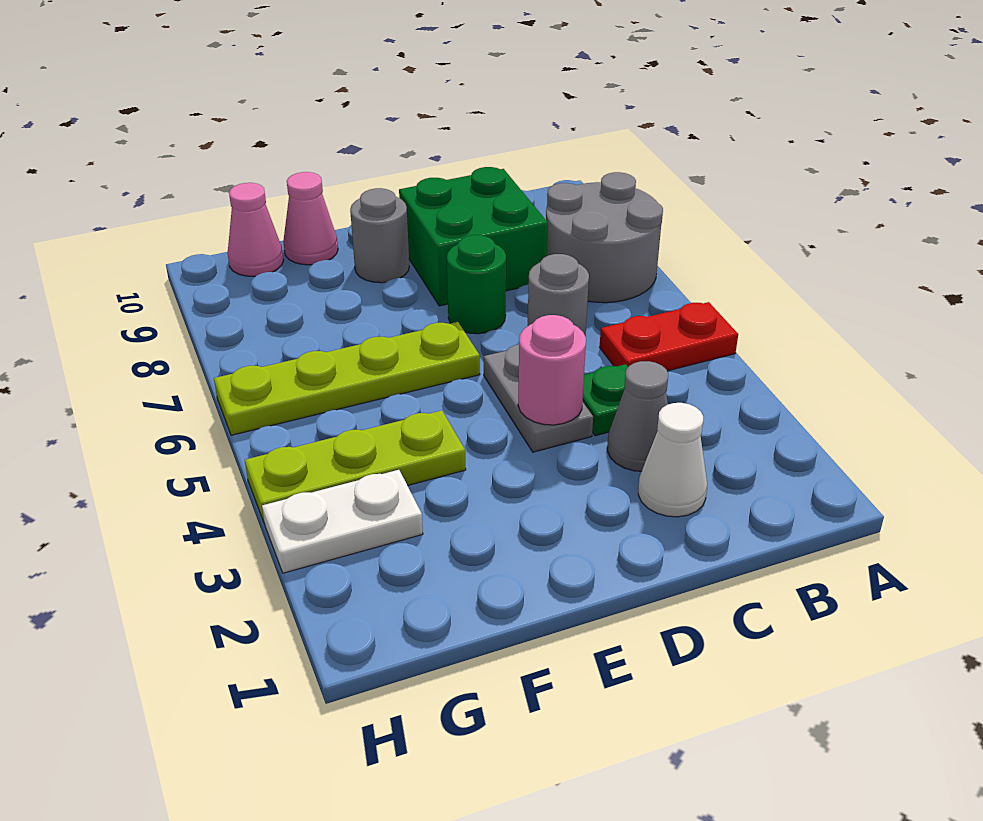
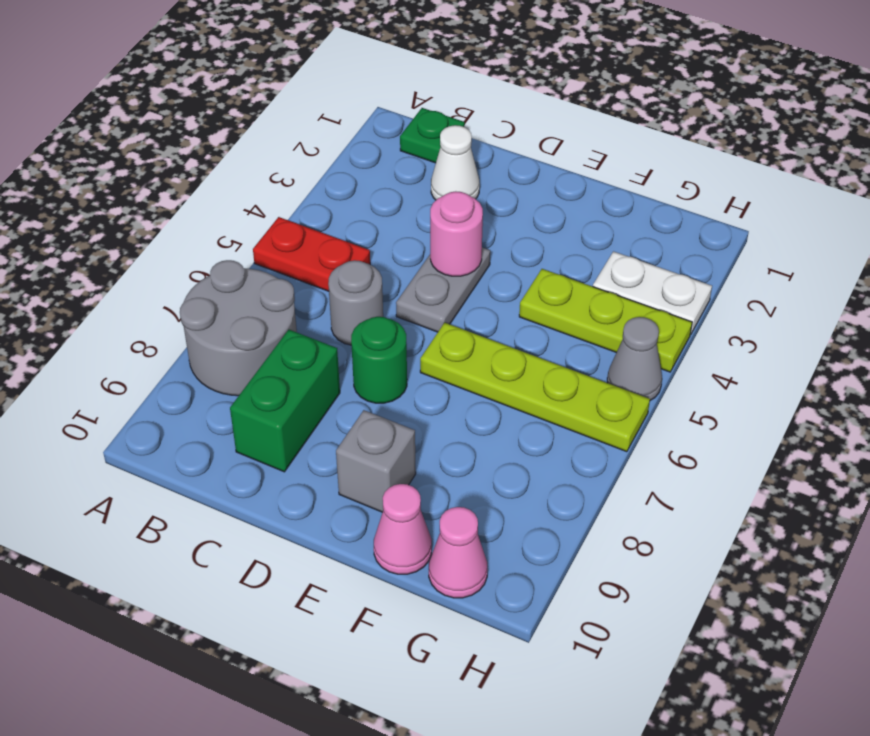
grey 1x1 cone [607,361,668,471] -> grey 1x1 cone moved to [607,317,662,400]
green 1x1 plate [583,364,628,436] -> green 1x1 plate moved to [400,108,465,163]
green 2x2 brick [399,167,548,306] -> green 1x2 brick [230,330,340,472]
grey 1x1 round brick [350,188,409,283] -> grey 1x1 brick [336,410,416,512]

